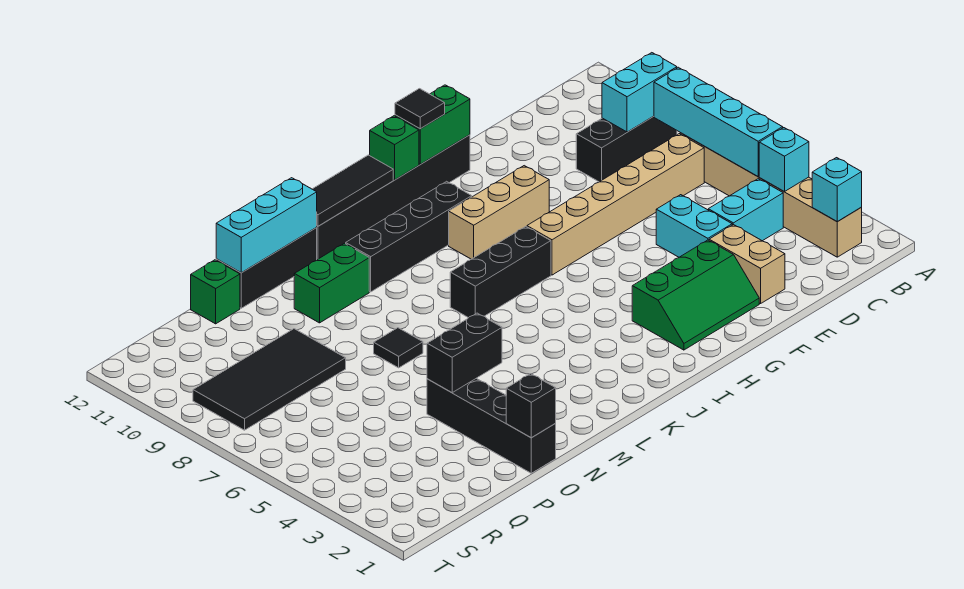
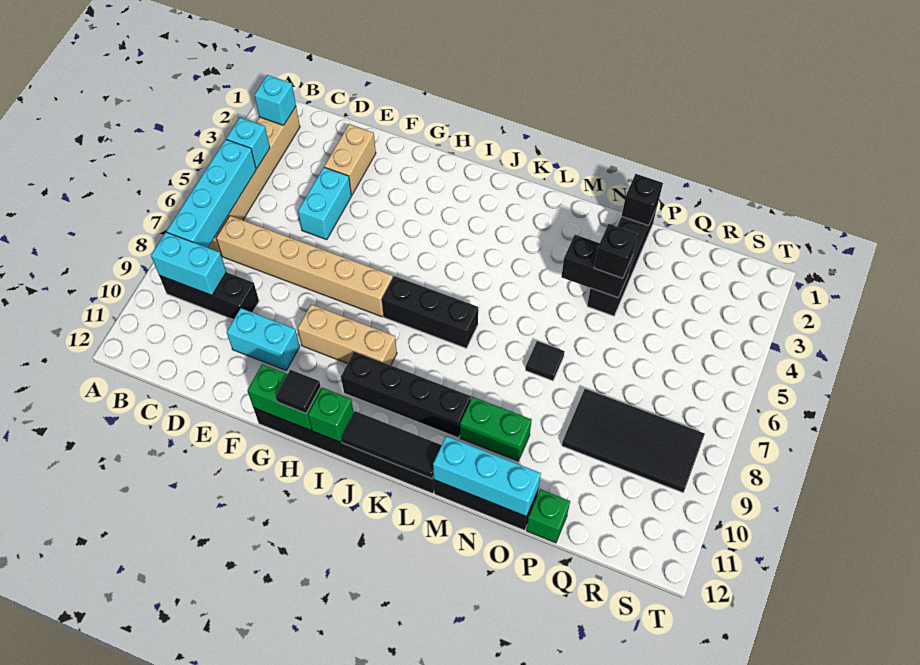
cyan 1x2 brick [708,179,783,241] -> cyan 1x2 brick moved to [227,308,300,370]
green 2x3 slope [632,240,759,350] -> none
none -> black 1x1 brick [594,224,638,278]

